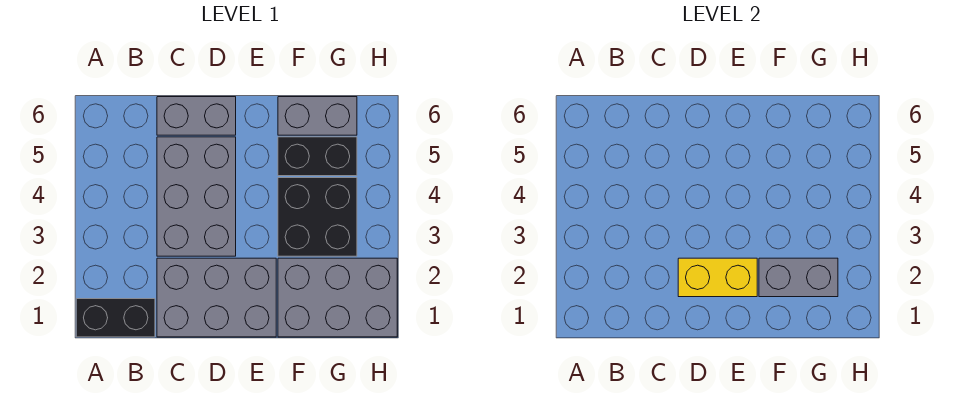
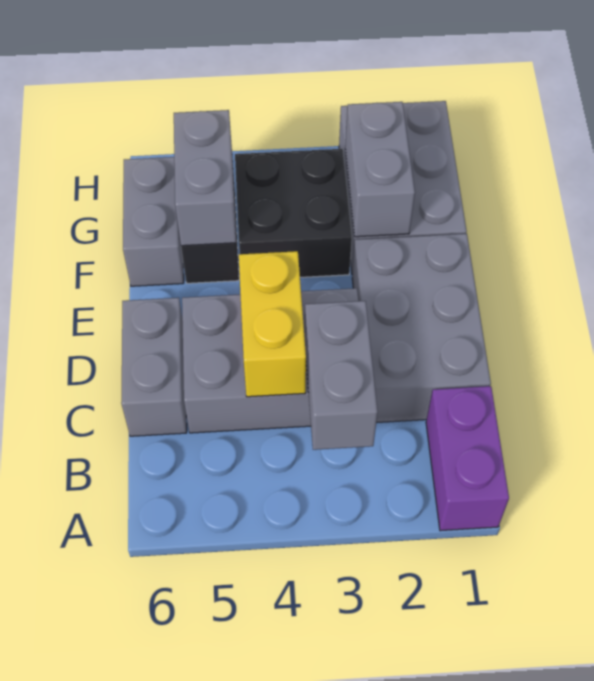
black 1x2 brick [76,299,155,337] -> purple 1x2 brick [426,386,509,531]
none -> grey 1x2 brick [305,301,378,450]
yellow 1x2 brick [678,258,757,297] -> yellow 1x2 brick moved to [239,251,306,397]
none -> grey 1x2 brick [174,110,236,246]

